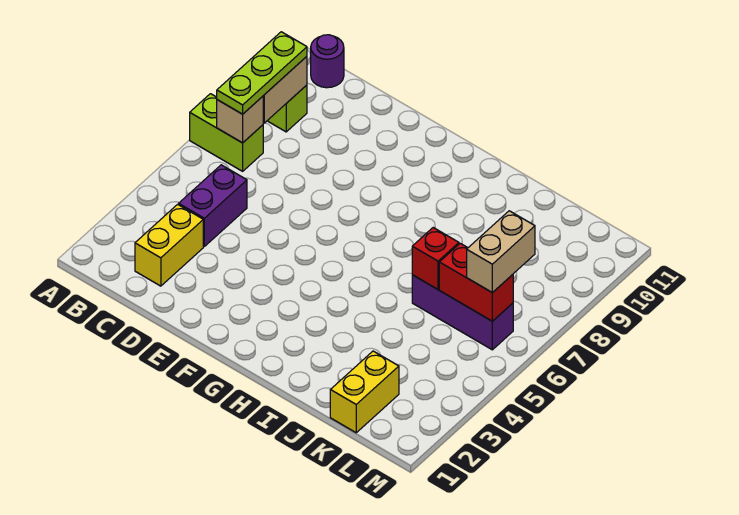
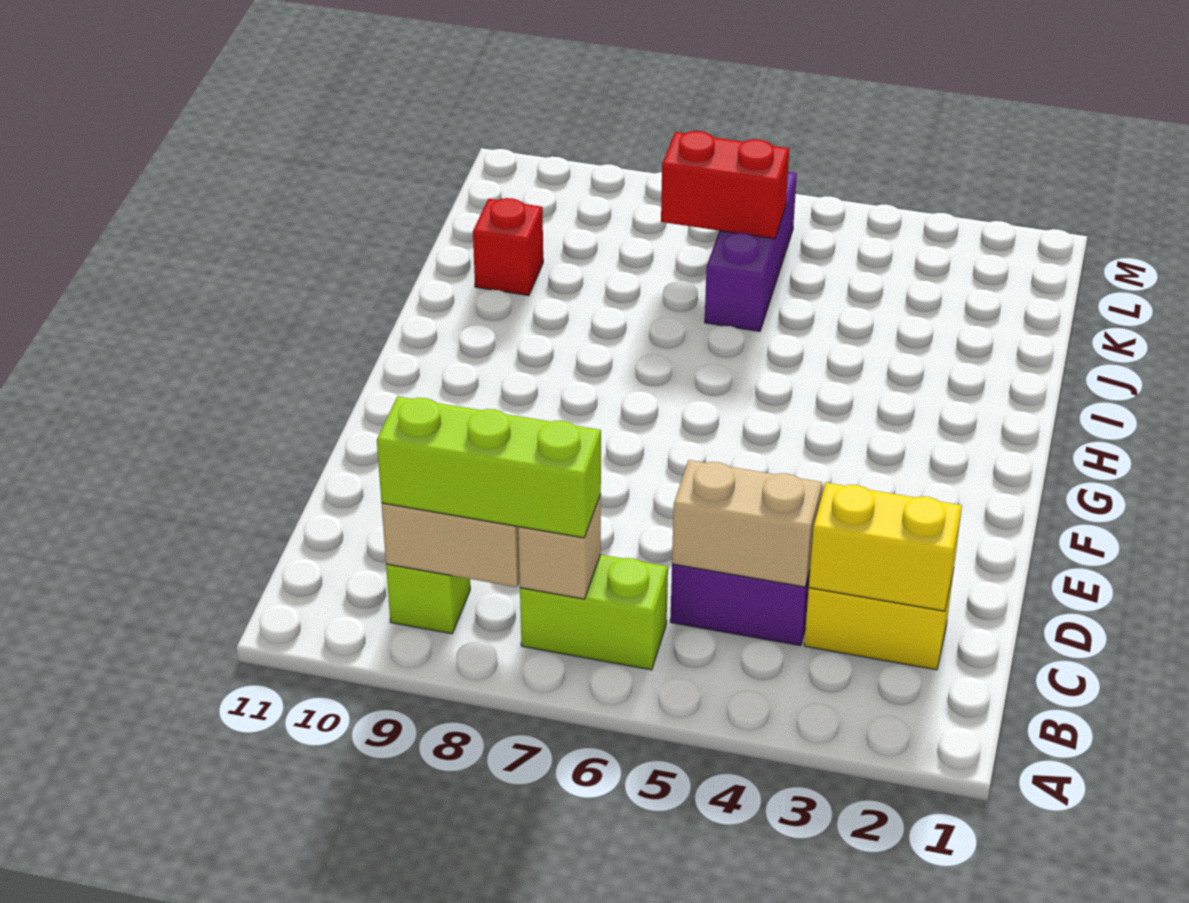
lime 1x2 brick [190,94,263,171] -> lime 1x2 brick turned to [520,555,668,670]
lime 1x3 plate [217,32,307,114] -> lime 1x3 brick [377,396,601,538]
purple 1x1 round brick [311,35,344,88] -> none
red 1x1 brick [412,228,459,289] -> red 1x1 brick moved to [473,198,543,296]
yellow 1x2 brick [330,351,399,433] -> yellow 1x2 brick moved to [809,483,962,611]
red 1x2 brick [439,243,513,321] -> red 1x2 brick turned to [661,131,789,239]
tan 1x2 brick [467,211,535,293] -> tan 1x2 brick moved to [672,460,822,587]

